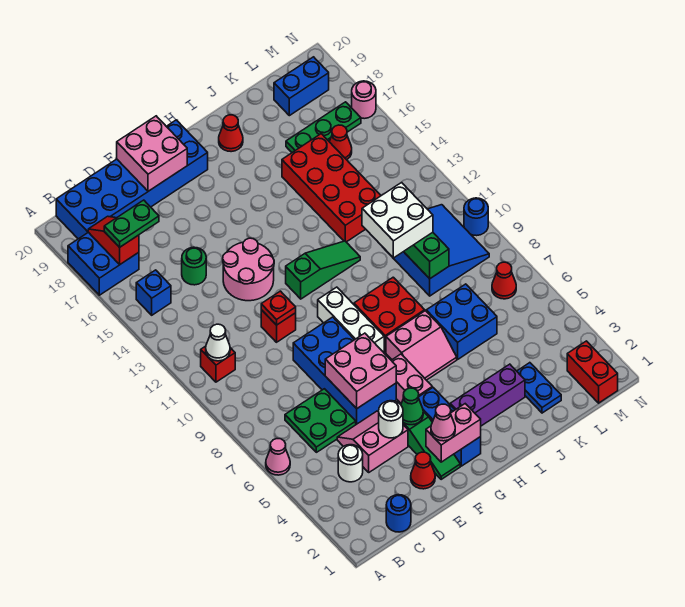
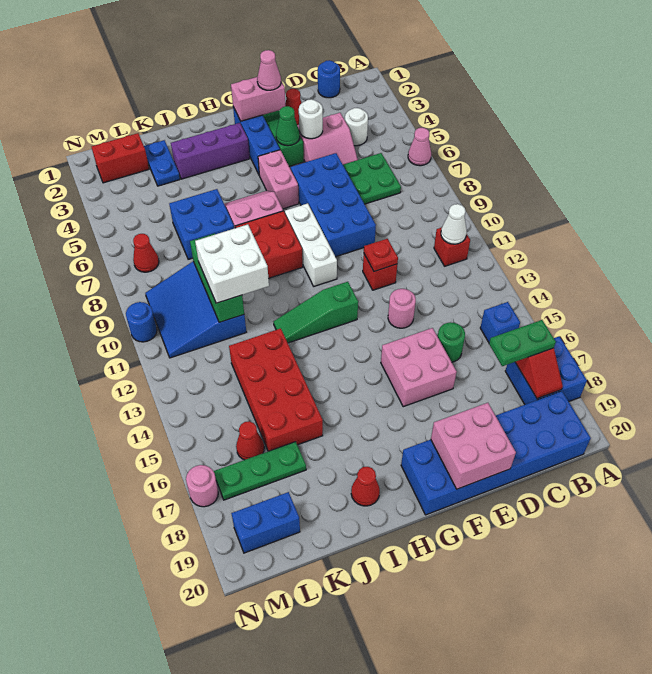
pink 2x2 brick [325,333,396,409] -> pink 2x2 brick moved to [381,328,457,407]
pink 2x2 round brick [223,238,274,301] -> pink 1x1 round brick [388,289,416,328]
red 1x2 brick [567,341,618,403] -> red 1x2 brick turned to [92,133,149,183]

